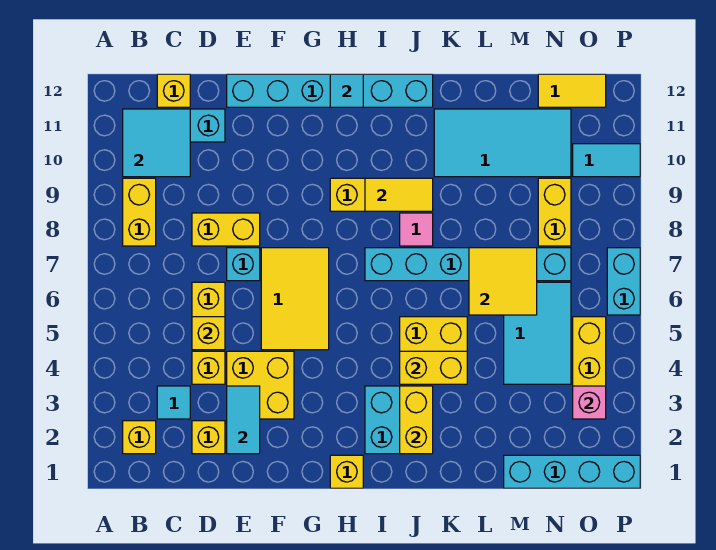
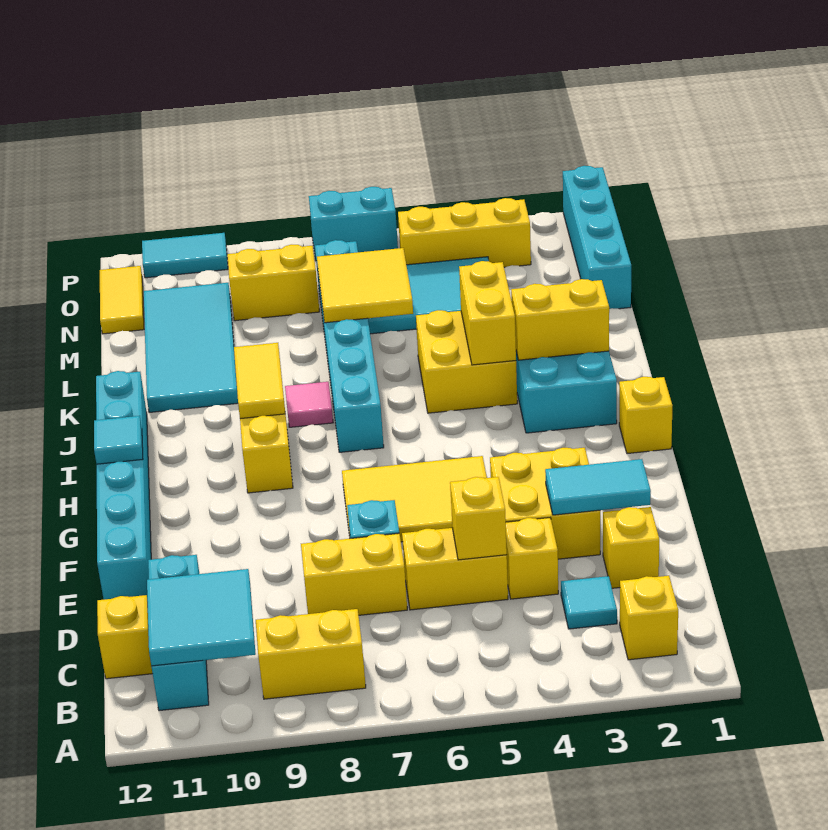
yellow 1x2 brick [192,213,260,246] -> yellow 1x2 brick turned to [301,533,407,615]
pink 1x1 brick [573,386,606,419] -> none
cyan 1x2 tile [573,144,640,177] -> cyan 1x2 tile turned to [142,233,228,278]

